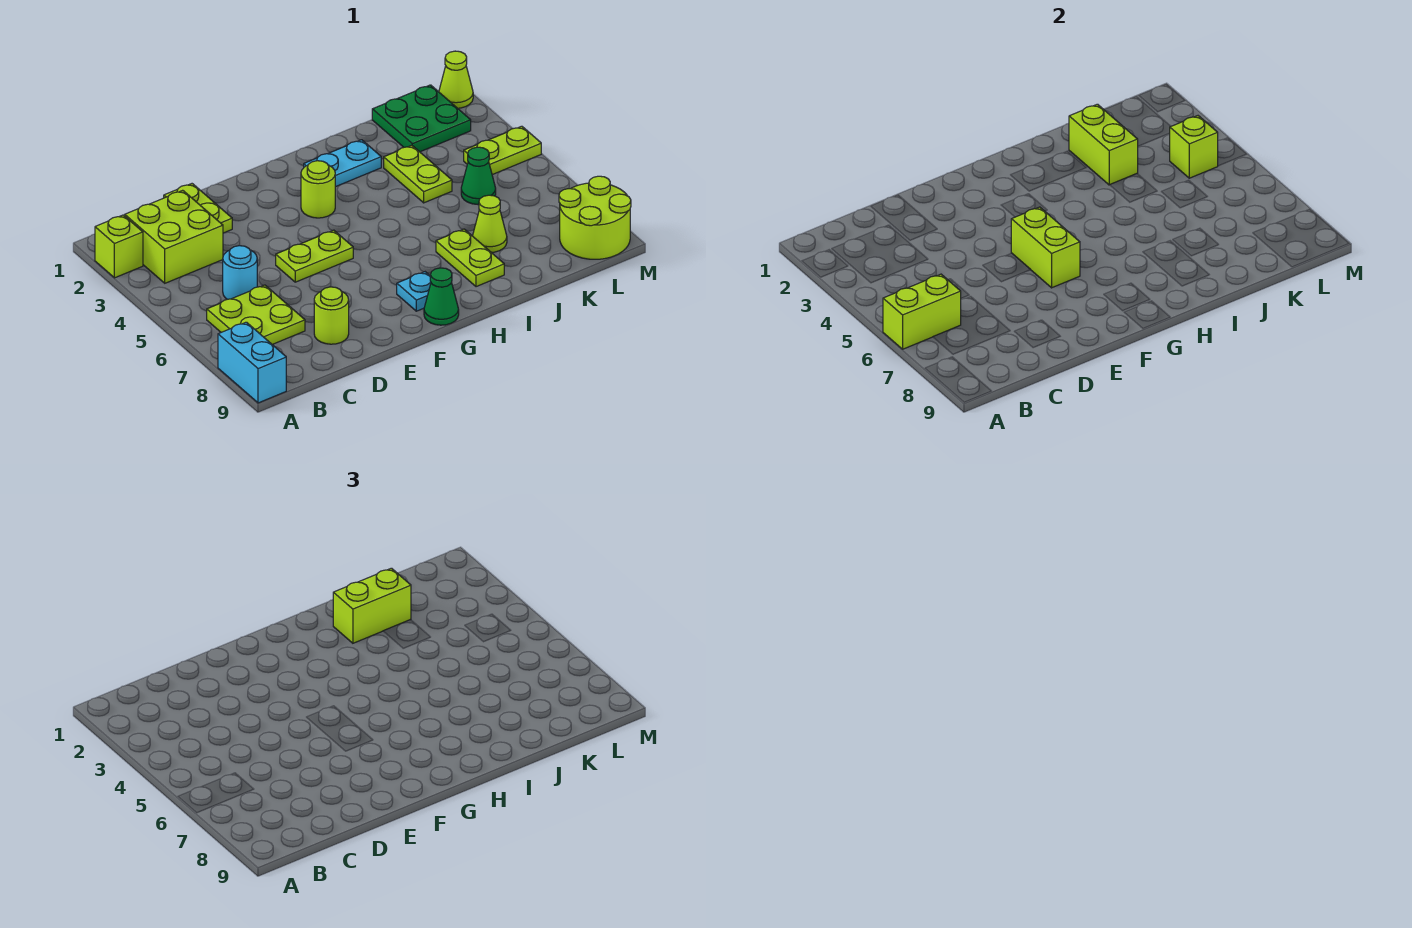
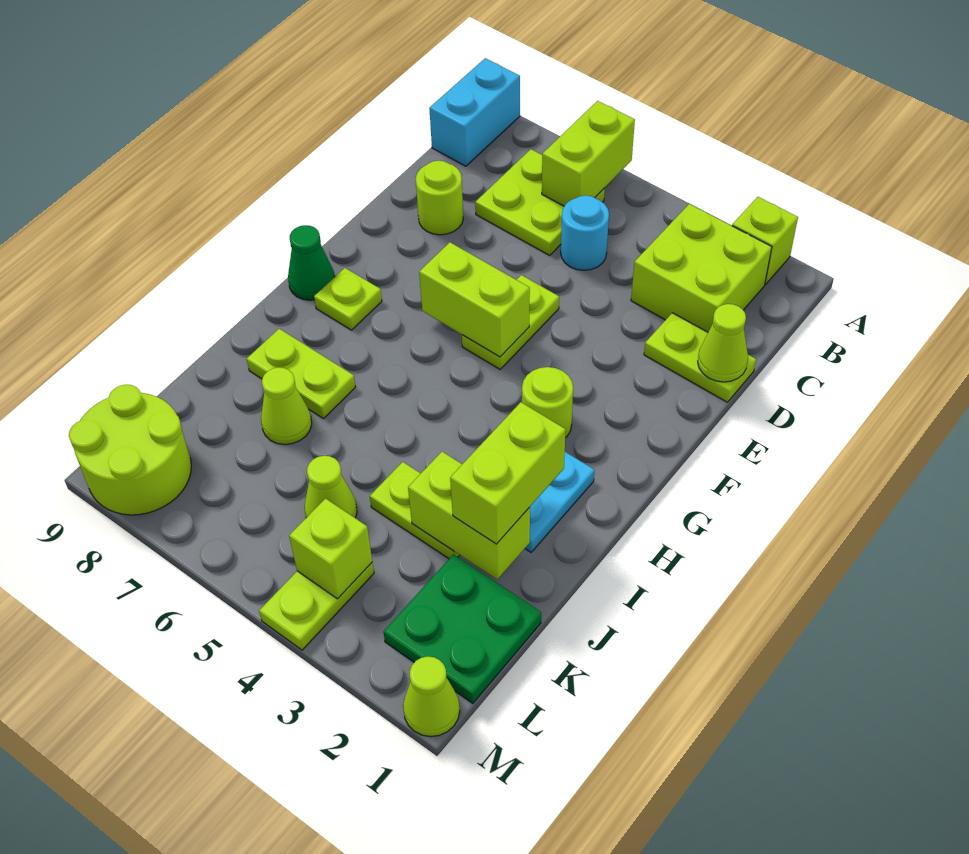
cyan 1x2 brick [218,322,286,403] -> cyan 1x2 brick turned to [429,58,520,166]
none -> lime 1x1 cone [698,304,748,382]
cyan 1x1 plate [397,272,431,311] -> lime 1x1 plate [314,268,382,330]
green 1x1 cone [461,147,496,205] -> lime 1x1 cone [305,456,357,518]

